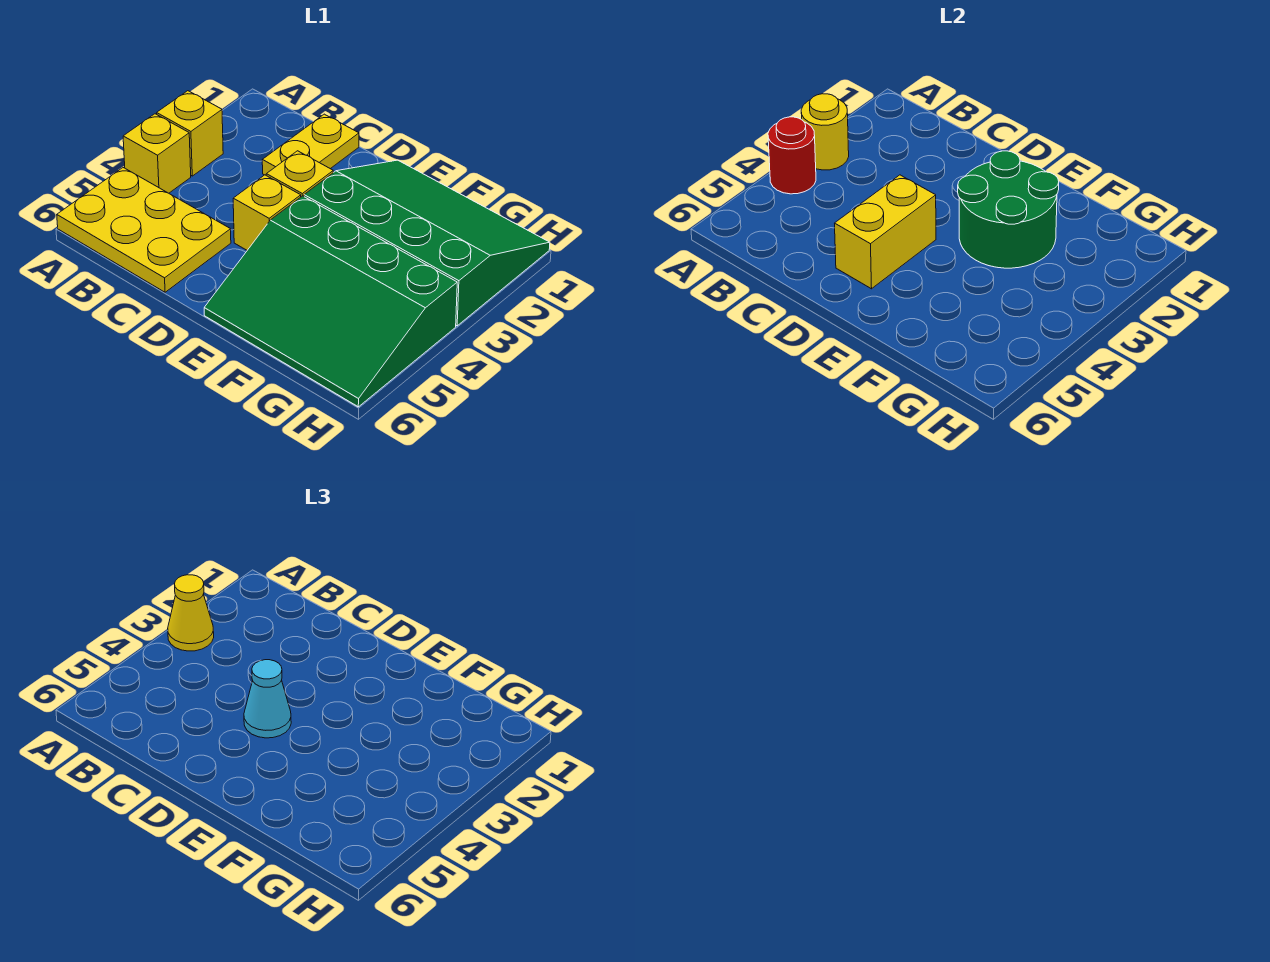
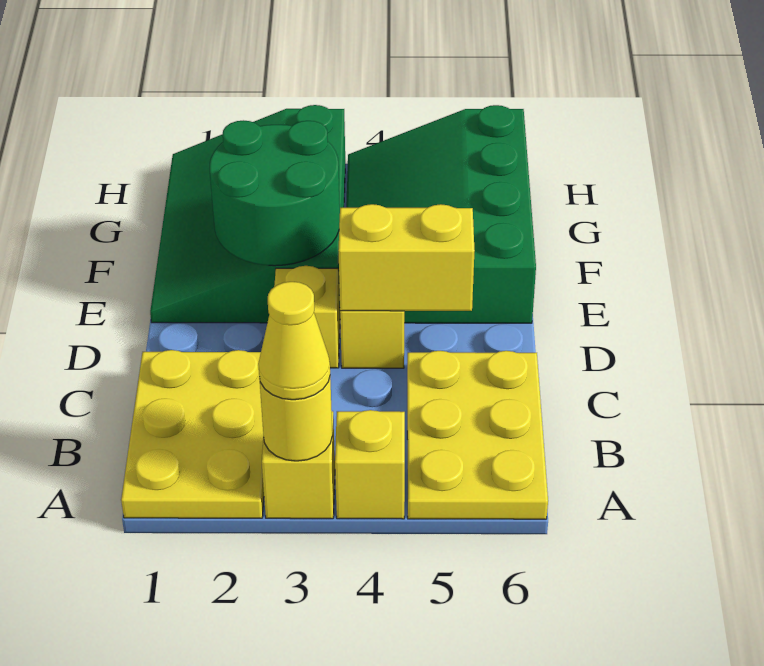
red 1x1 round brick [768,117,816,194] -> none
yellow 1x2 plate [262,114,359,175] -> yellow 2x3 plate [121,350,264,518]
cyan 1x1 cone [244,660,291,738] -> none
green 3x4 slope [204,196,457,407] -> green 3x4 slope turned to [346,105,536,323]

